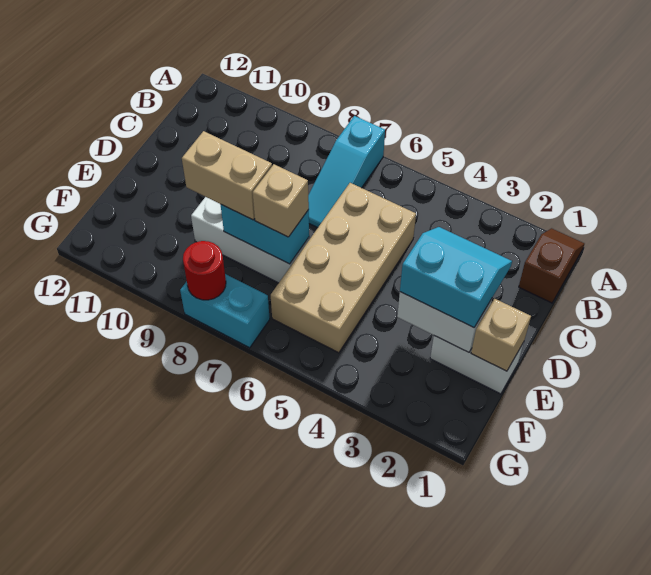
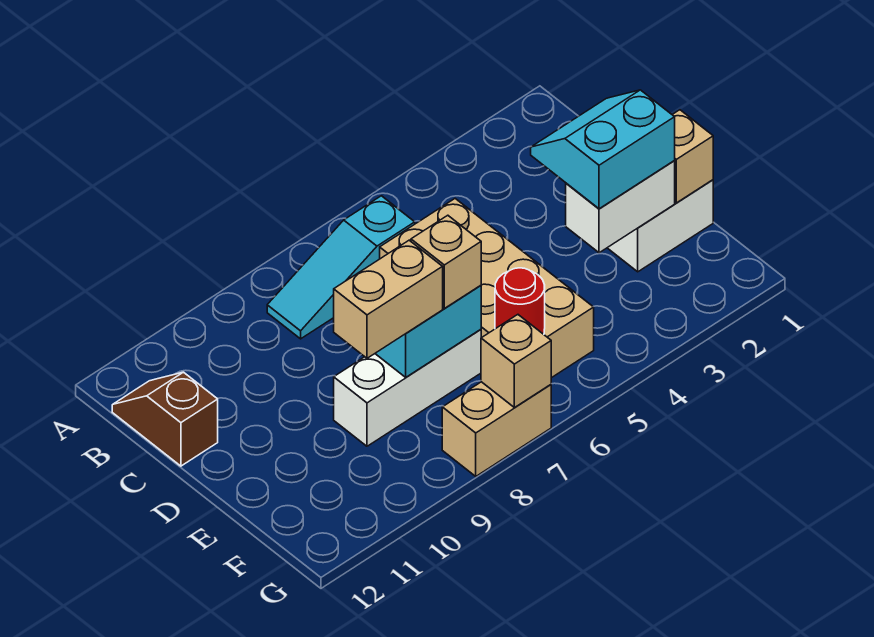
brown 1x2 slope [519,228,584,303] -> brown 1x2 slope moved to [112,372,218,466]
cyan 1x3 slope [308,116,385,228] -> cyan 1x3 slope turned to [267,196,415,339]
cyan 1x2 brick [180,274,270,348] -> tan 1x2 brick [442,382,551,476]
none -> tan 1x1 brick [481,315,551,408]
red 1x1 round brick [183,241,226,300] -> red 1x1 round brick moved to [495,268,545,334]

